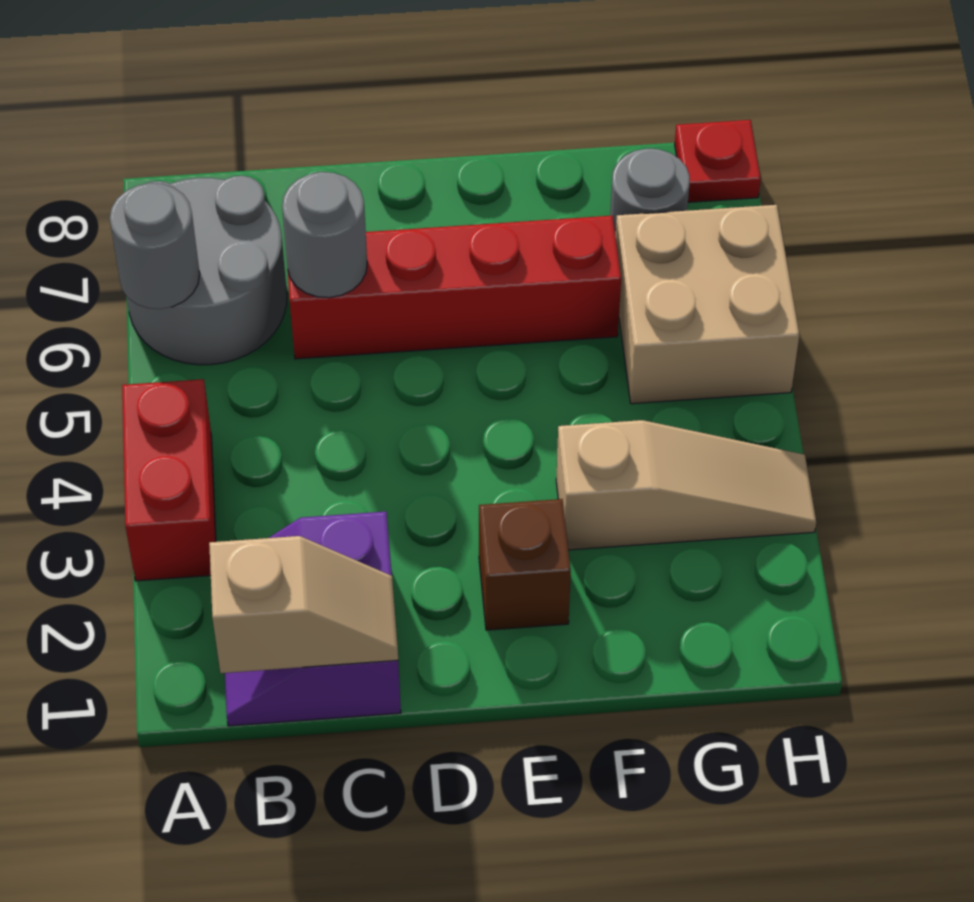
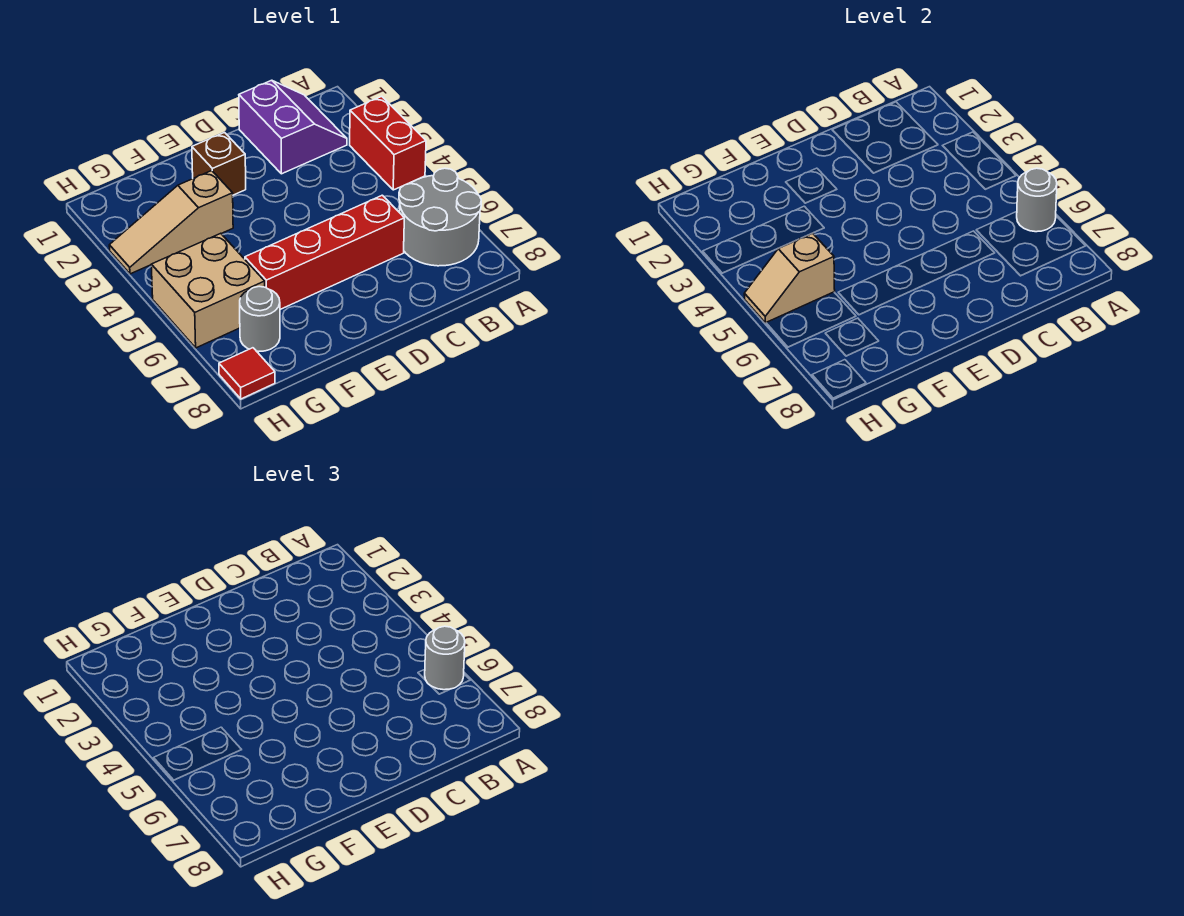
tan 1x2 slope [209,536,398,673] -> tan 1x2 slope moved to [744,233,835,323]
grey 1x1 round brick [282,172,367,298] -> grey 1x1 round brick moved to [425,626,465,690]
red 1x1 plate [675,120,761,202] -> red 1x1 tile [219,348,275,399]

